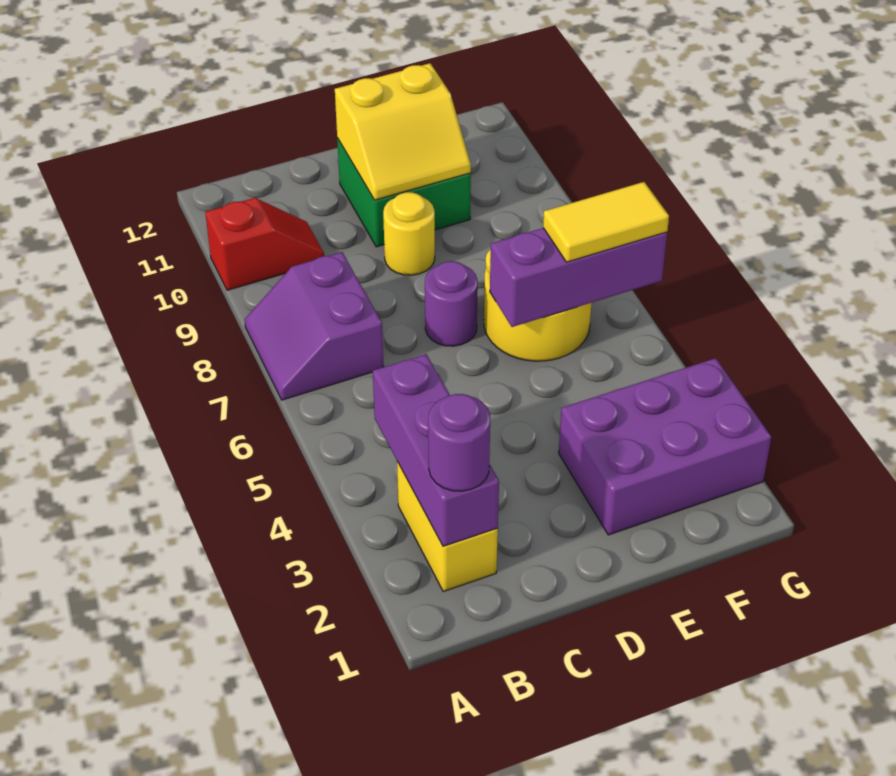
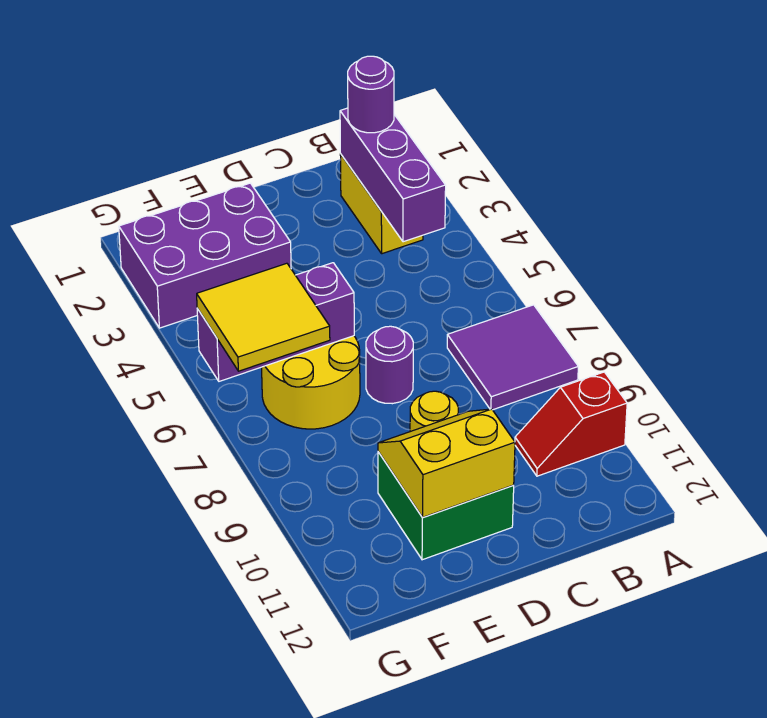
purple 2x2 slope [245,252,384,400] -> purple 2x2 tile [447,305,578,410]
yellow 1x2 tile [543,182,669,262] -> yellow 2x2 tile [197,263,330,371]

